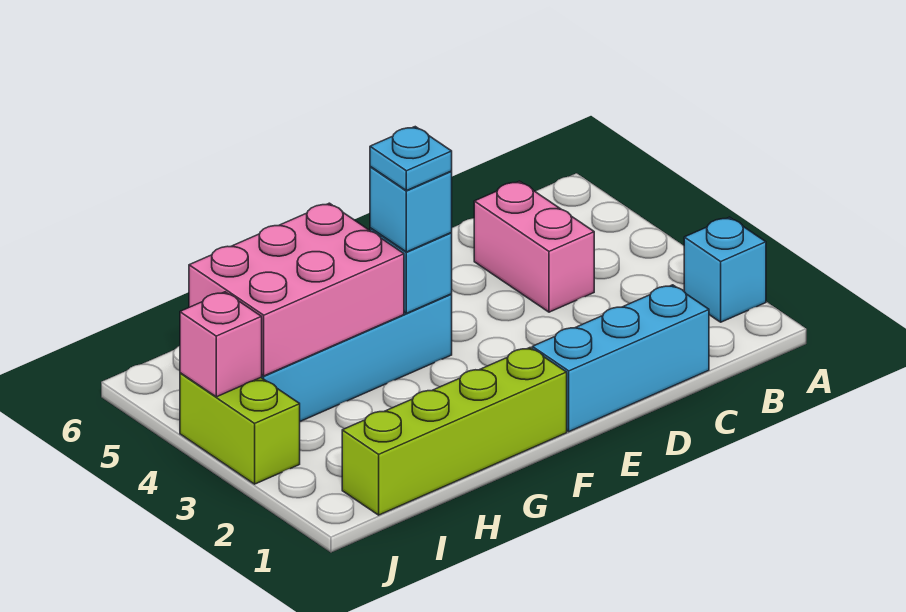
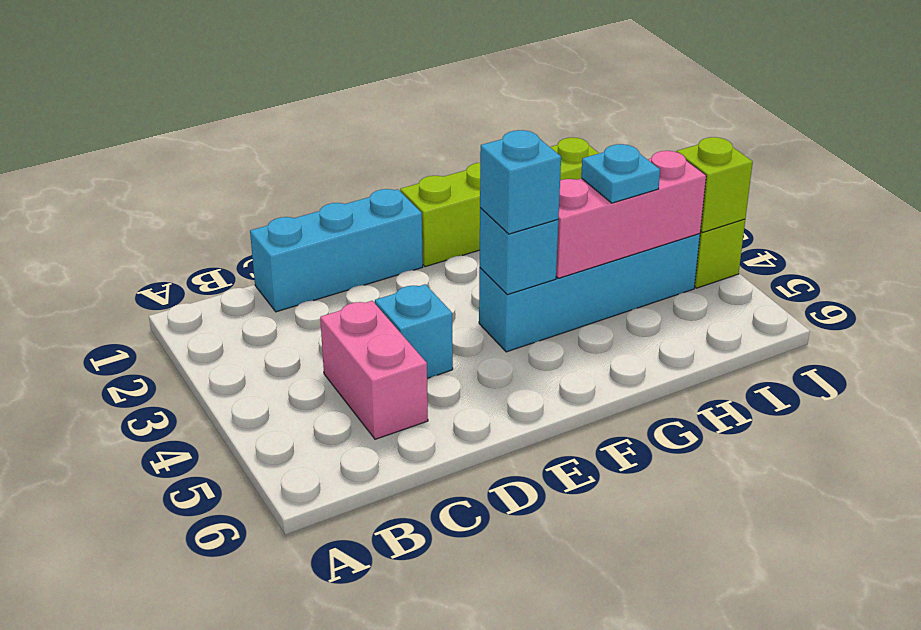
cyan 1x1 brick [684,217,766,322] -> cyan 1x1 brick moved to [375,284,453,378]
cyan 1x1 plate [370,127,452,191] -> cyan 1x1 plate moved to [581,144,660,203]
pink 2x3 brick [189,203,404,376] -> pink 1x3 brick [556,151,706,278]
pink 1x1 brick [180,292,262,397] -> lime 1x1 brick [677,137,753,233]

